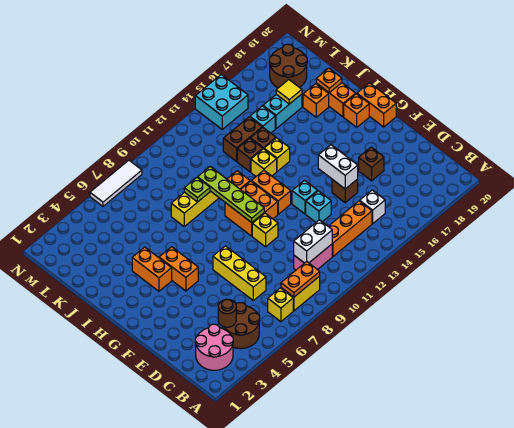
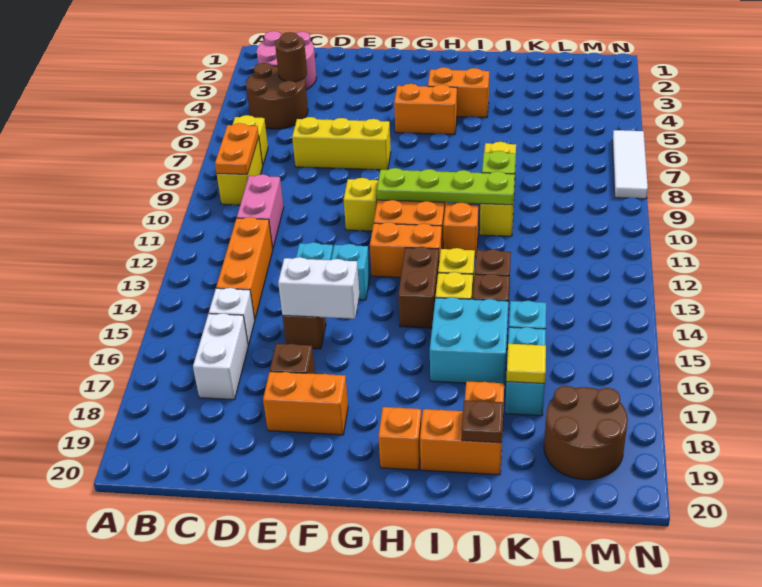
white 1x2 brick [294,220,332,263] -> white 1x2 brick moved to [193,313,248,400]
orange 1x2 brick [357,83,396,127] -> orange 1x2 brick moved to [263,372,348,435]
orange 1x1 plate [316,68,342,93] -> brown 1x1 plate [462,400,503,443]
brown 1x2 brick [223,117,262,161] -> brown 1x2 brick moved to [398,247,439,328]
cyan 2x2 brick [195,74,248,129] -> cyan 2x2 brick moved to [430,297,508,385]

